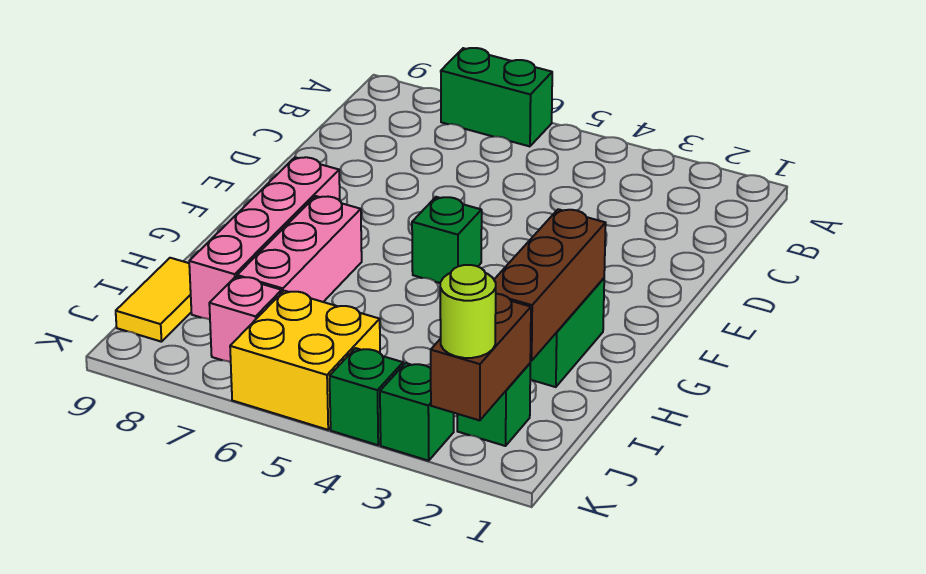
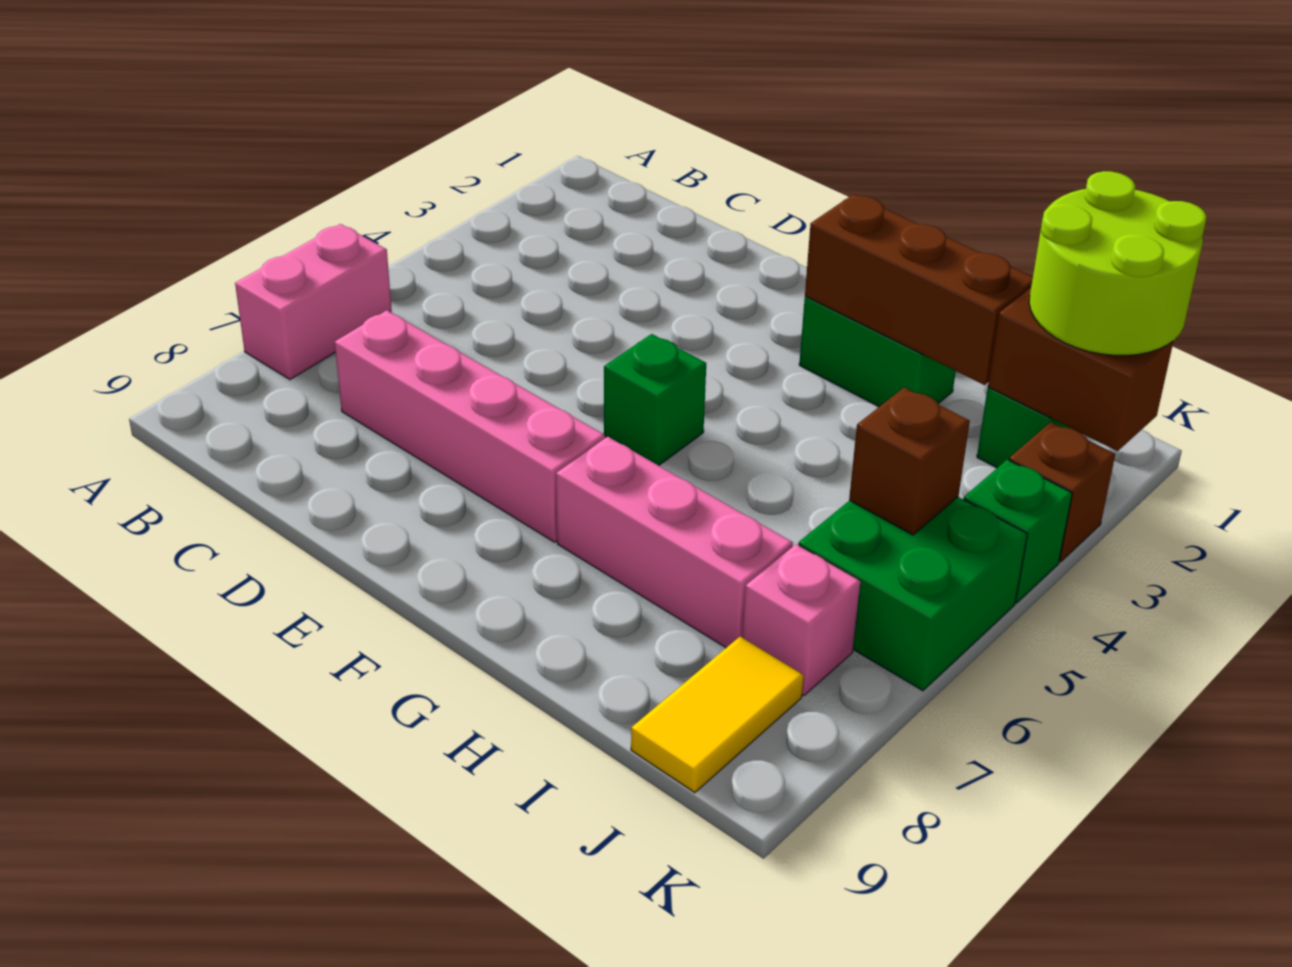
green 1x2 brick [441,48,552,146] -> pink 1x2 brick [235,224,392,380]
pink 1x4 brick [189,157,340,320] -> pink 1x4 brick moved to [335,310,605,542]
yellow 1x2 tile [116,258,191,342] -> yellow 1x2 tile turned to [631,637,804,793]
yellow 2x2 brick [230,291,380,430] -> green 2x2 brick [798,497,1027,691]
none -> brown 1x1 brick [849,387,970,535]
lime 1x1 round brick [440,265,496,358] -> lime 2x2 round brick [1029,171,1206,356]
green 1x1 brick [380,363,454,461] -> brown 1x1 brick [1009,422,1115,562]

